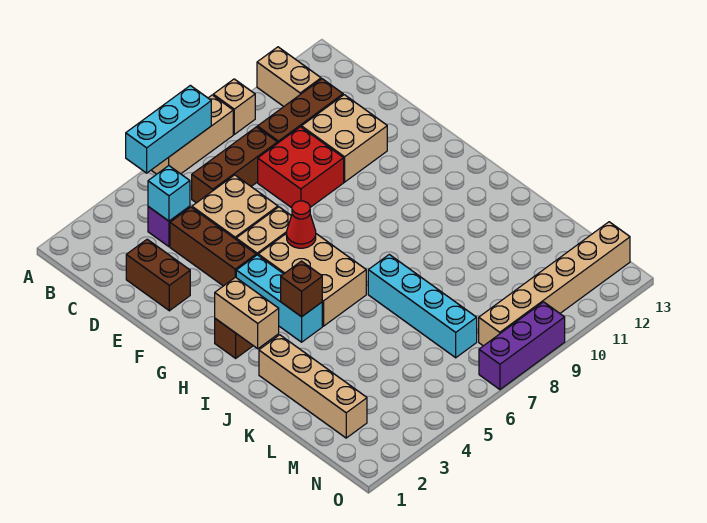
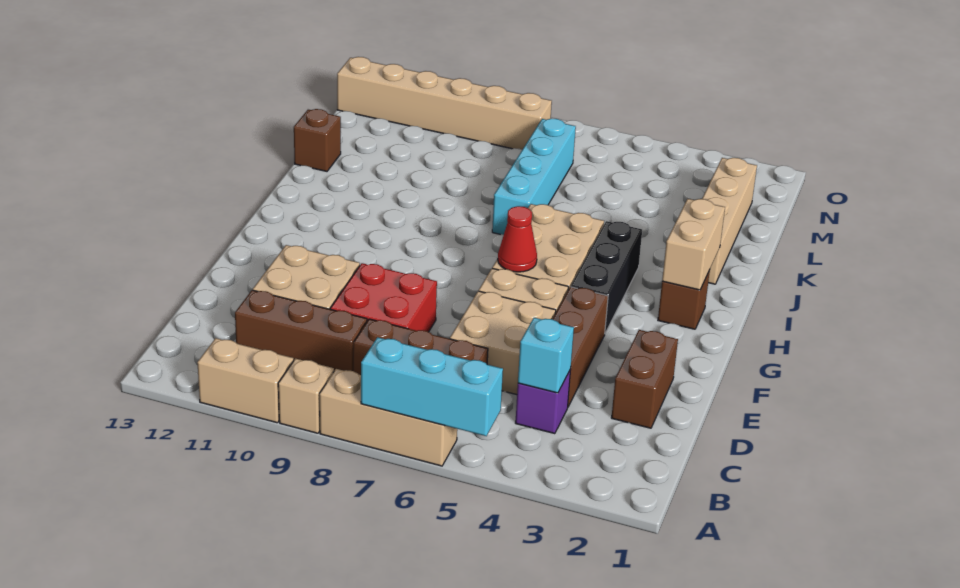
tan 1x2 brick [257,47,321,106] -> tan 1x2 brick turned to [197,338,294,423]
cyan 1x3 brick [236,255,322,342] -> black 1x3 brick [571,221,642,333]
brown 1x1 brick [281,261,322,317] -> brown 1x1 brick moved to [294,109,341,171]
purple 1x3 brick [479,302,565,389] -> none

